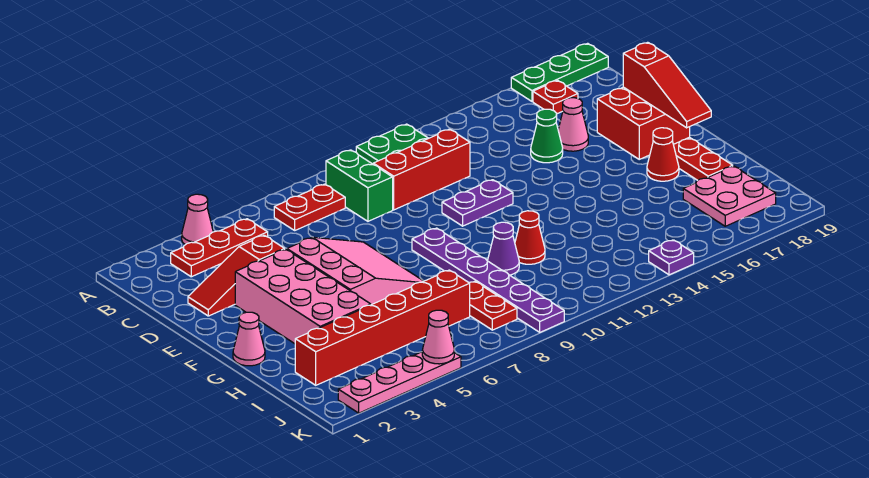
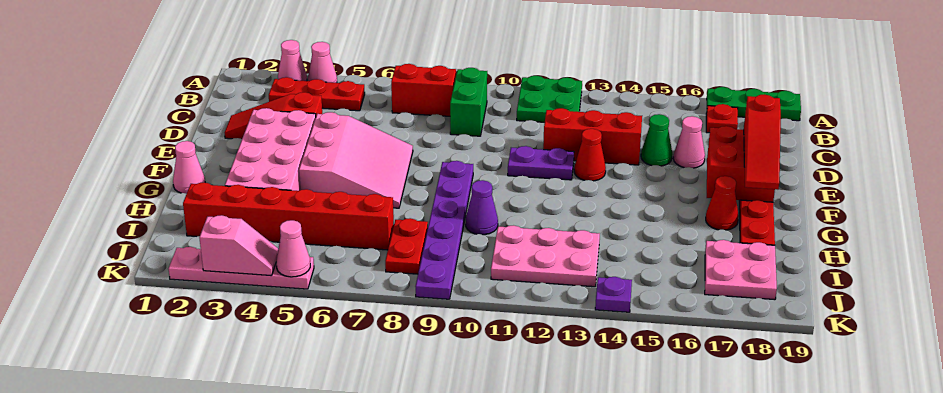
none -> pink 1x1 cone [278,40,307,81]
red 1x2 plate [274,184,345,230] -> red 1x2 brick [391,64,456,116]
red 1x3 brick [373,129,470,210] -> red 1x3 brick moved to [543,108,642,165]
red 1x1 cone [515,211,545,264] -> red 1x1 cone moved to [574,129,606,181]
none -> pink 2x3 plate [491,225,600,287]
none -> pink 1x2 slope [199,215,278,276]

